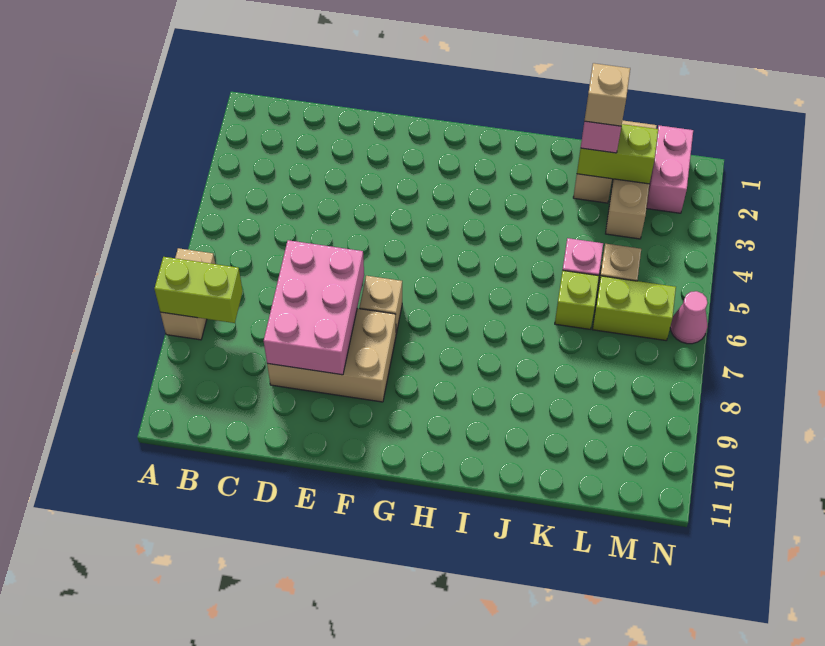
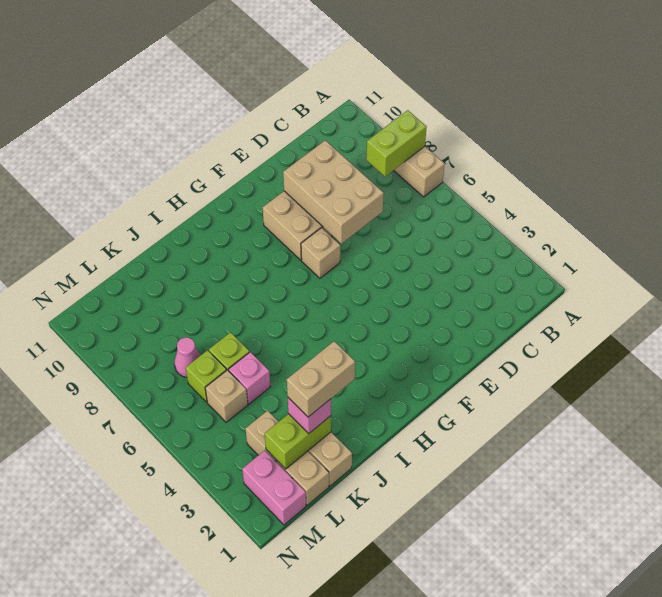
pink 2x3 brick [264,240,364,375] -> tan 2x3 brick [283,140,384,244]
tan 1x1 brick [584,63,630,126] -> tan 1x2 brick [287,341,355,417]
lime 1x2 brick [593,276,676,340] -> lime 1x1 brick [186,350,227,402]
pink 1x1 cone [670,291,708,344] -> pink 1x1 cone moved to [174,338,201,377]

